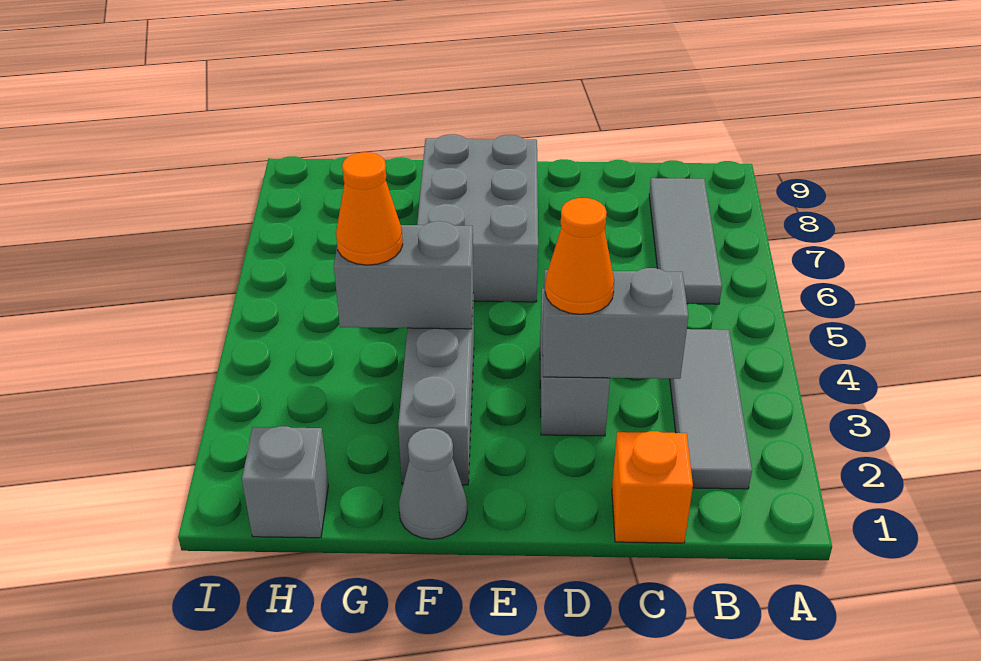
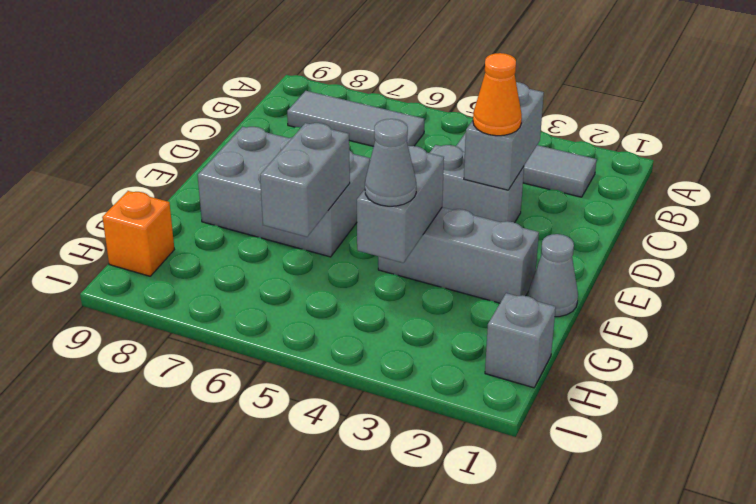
orange 1x1 brick [612,431,693,543] -> orange 1x1 brick moved to [102,191,174,276]
none -> grey 1x2 brick [260,123,350,237]
orange 1x1 cone [336,152,403,265] -> grey 1x1 cone [365,119,416,206]

